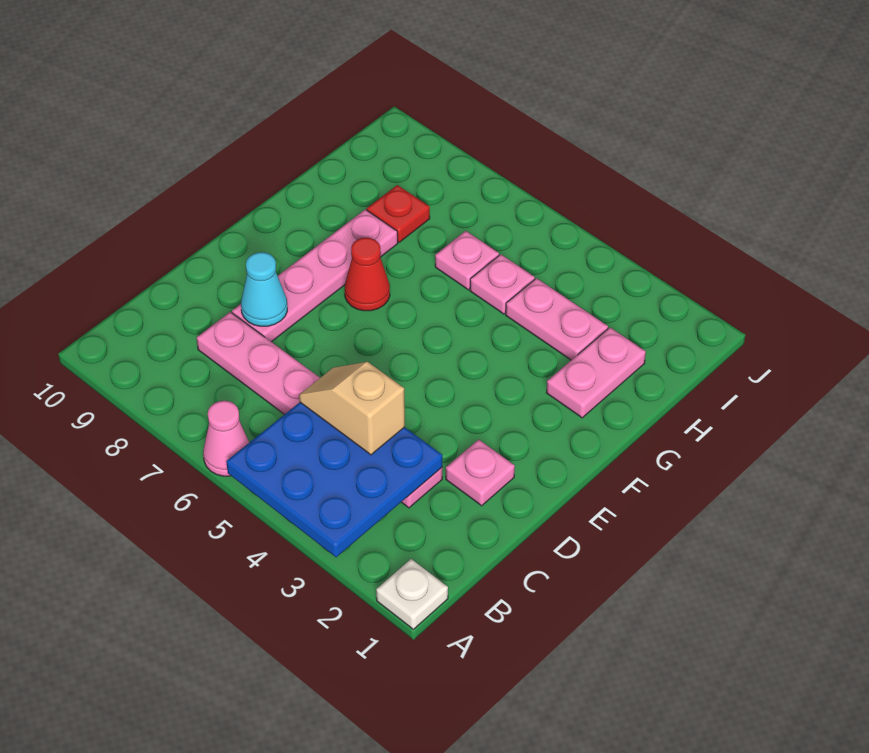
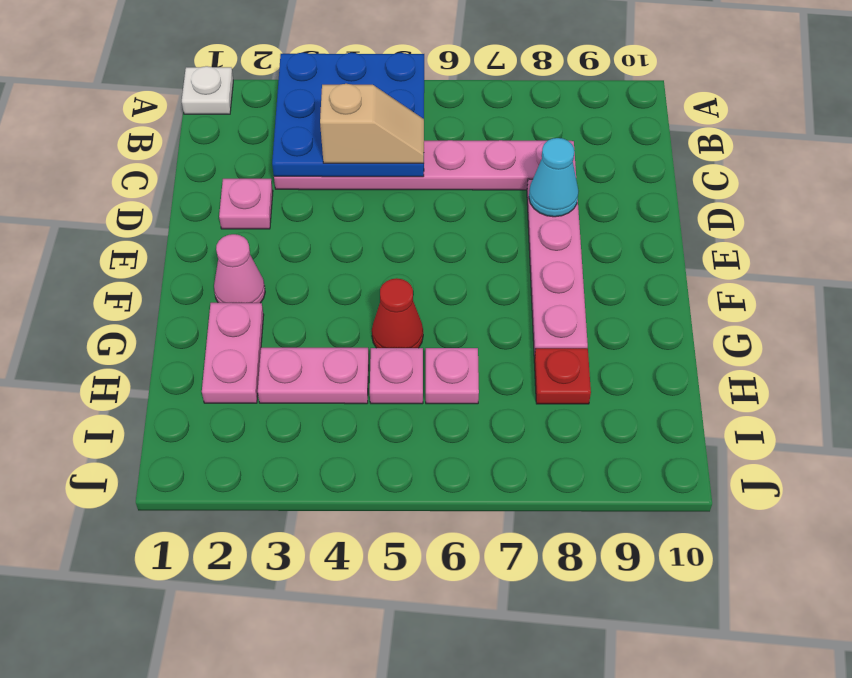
pink 1x1 cone [203,401,249,476] -> pink 1x1 cone moved to [214,234,265,303]
red 1x1 cone [345,238,390,311] -> red 1x1 cone moved to [372,278,423,348]

